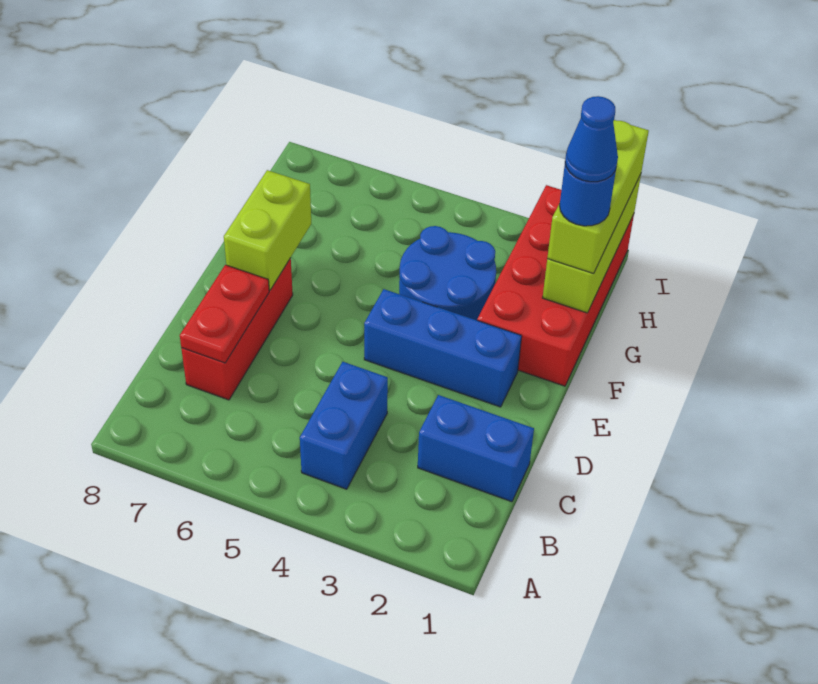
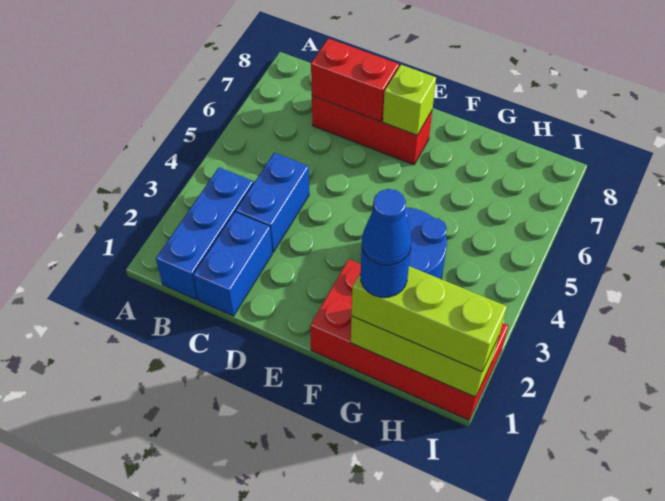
blue 1x2 brick [300,362,388,489] -> blue 1x2 brick turned to [236,153,309,252]
red 1x2 plate [180,265,269,363] -> red 1x2 brick [311,38,399,122]
blue 1x3 brick [364,289,522,407] -> blue 1x3 brick moved to [156,167,253,300]
lime 1x2 brick [224,170,311,290] -> lime 1x1 brick [383,65,436,135]

